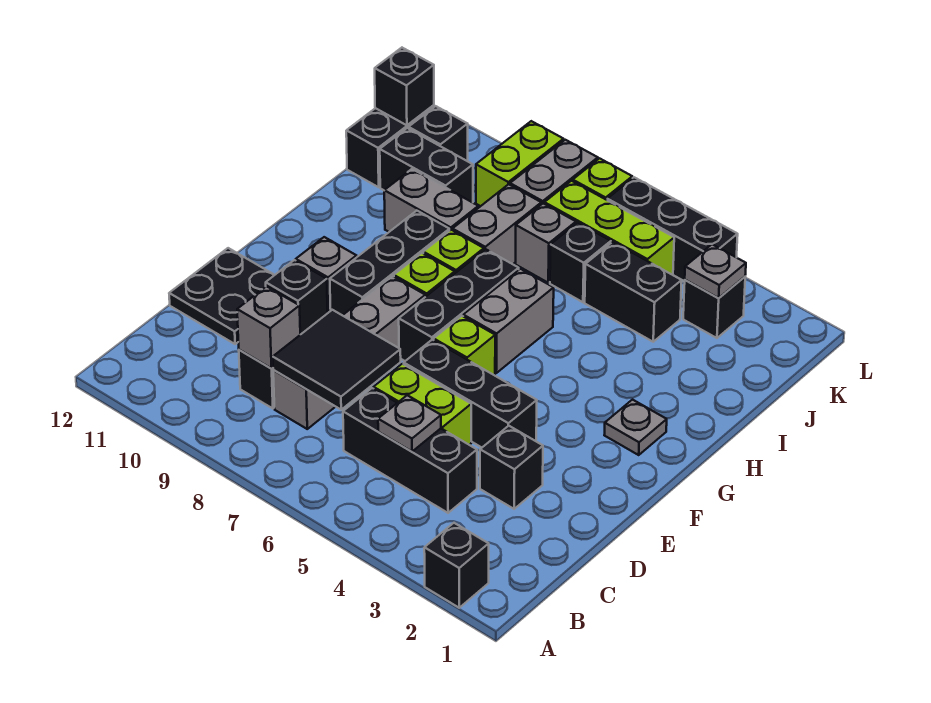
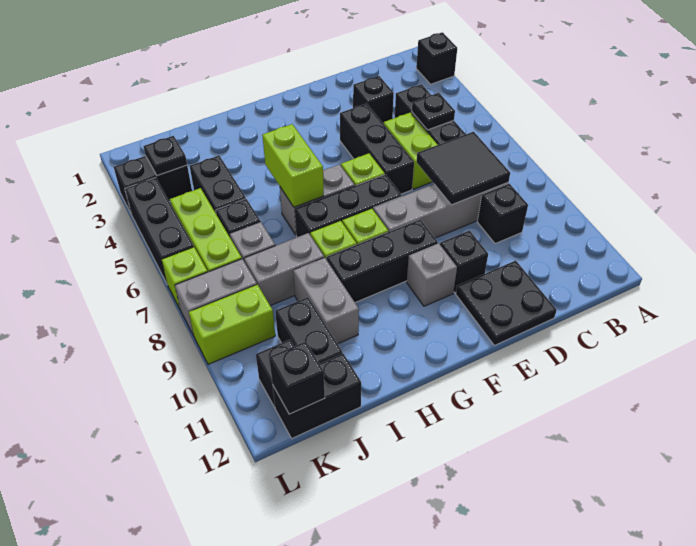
grey 1x1 plate [378,395,441,452] -> black 1x1 plate [412,93,455,130]
grey 1x1 brick [237,286,300,368] -> none
grey 1x1 plate [605,400,667,455] -> none
none -> lime 1x2 brick [262,124,324,207]
black 1x1 brick [683,277,745,338] -> black 1x2 brick [114,156,192,213]
grey 1x1 plate [685,244,746,298] -> black 1x1 plate [144,136,187,176]

